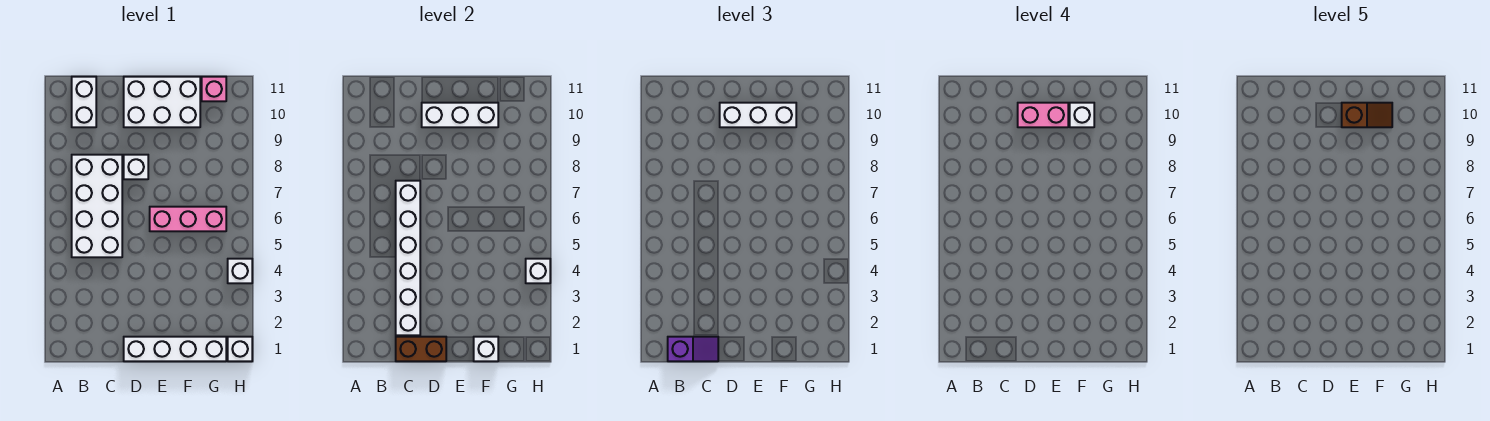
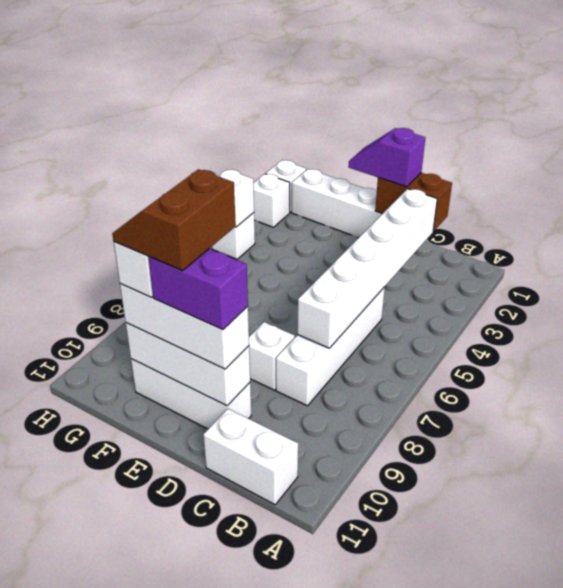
purple 1x2 slope [668,337,718,361] -> purple 1x2 slope moved to [349,128,425,187]
white 2x4 brick [72,155,122,257] -> white 1x4 brick [276,287,385,406]
white 1x2 brick [72,77,96,127] -> white 1x2 brick turned to [203,409,298,505]
white 2x3 brick [124,77,200,127] -> white 1x3 brick [131,359,251,429]
pink 1x2 brick [1018,103,1068,127] -> purple 1x2 brick [148,249,248,329]
pink 1x3 brick [150,207,226,231] -> none
brown 1x2 slope [1342,103,1392,127] -> brown 2x2 slope [112,169,236,271]
white 1x1 brick [474,337,498,361] -> white 1x1 brick moved to [254,174,290,227]
pink 1x1 brick [202,77,226,101] -> none

